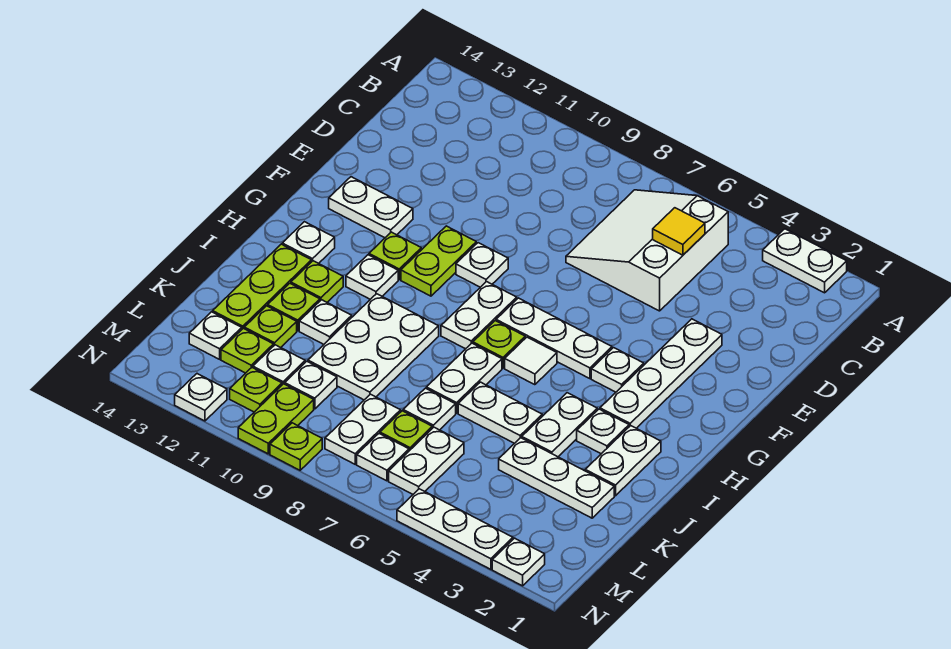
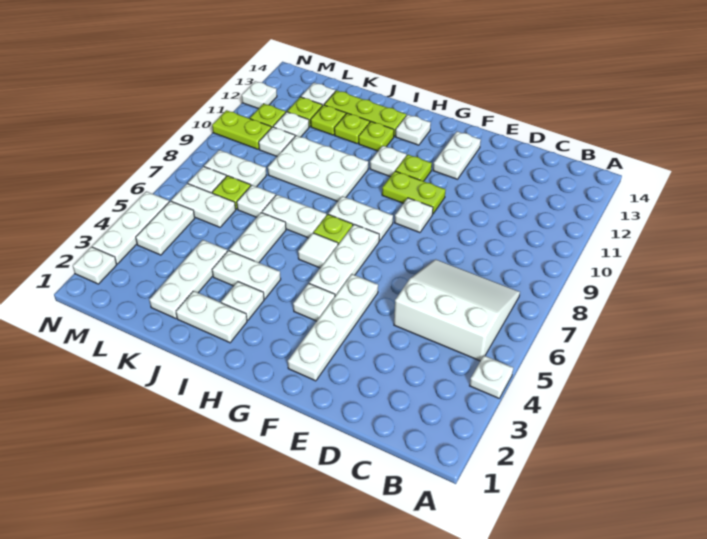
white 1x2 plate [763,229,847,293] -> white 1x2 plate moved to [136,201,195,255]
yellow 1x1 tile [653,208,705,255] -> none
white 1x4 plate [600,319,722,428] -> white 1x4 plate turned to [288,274,378,381]
white 1x1 plate [299,300,352,344] -> white 1x1 plate moved to [470,356,513,398]
lime 1x1 plate [270,423,322,470] -> none

